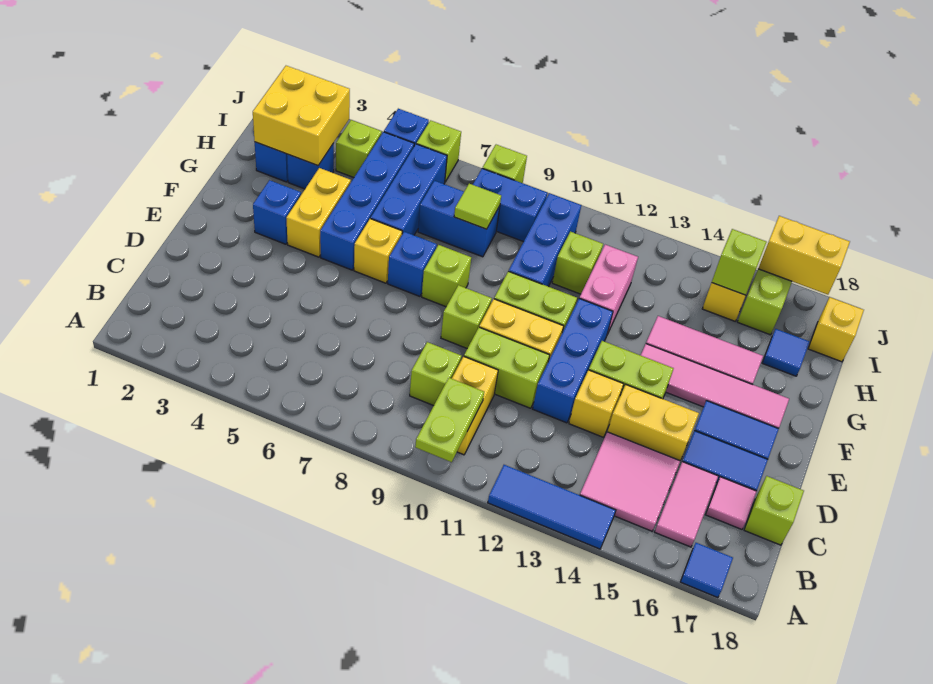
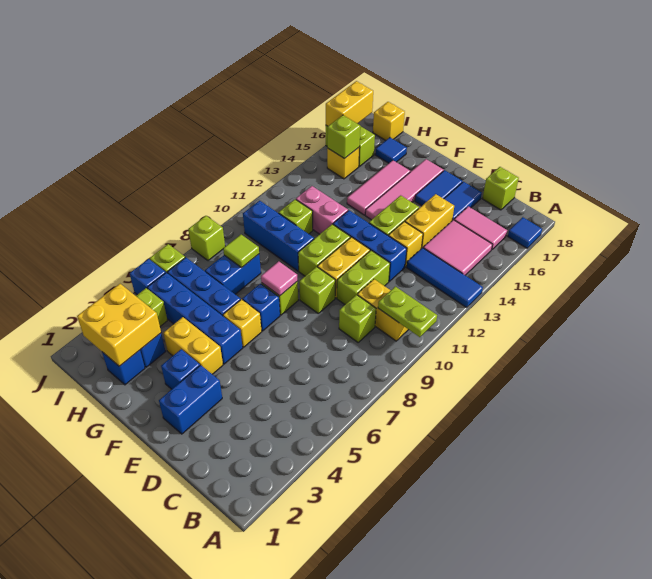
blue 1x3 tile [488,465,616,549] -> blue 1x3 tile turned to [407,248,483,308]
pink 1x1 tile [706,477,757,529] -> pink 1x1 tile moved to [261,261,298,296]
blue 1x2 brick [473,168,547,242] -> blue 1x2 brick moved to [159,365,222,434]

